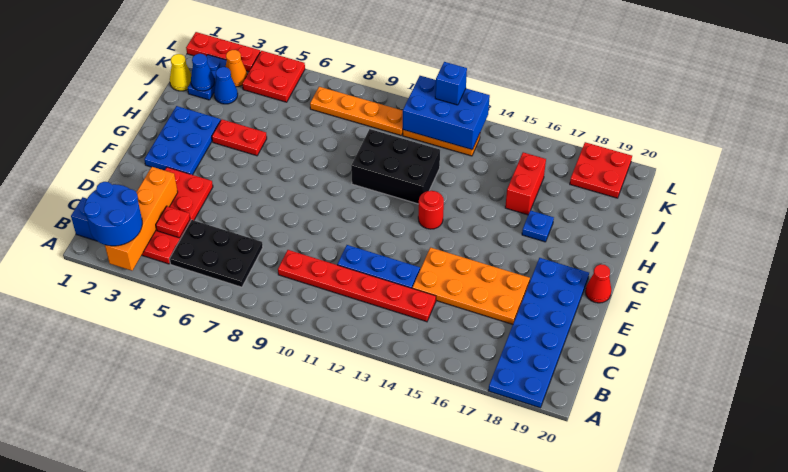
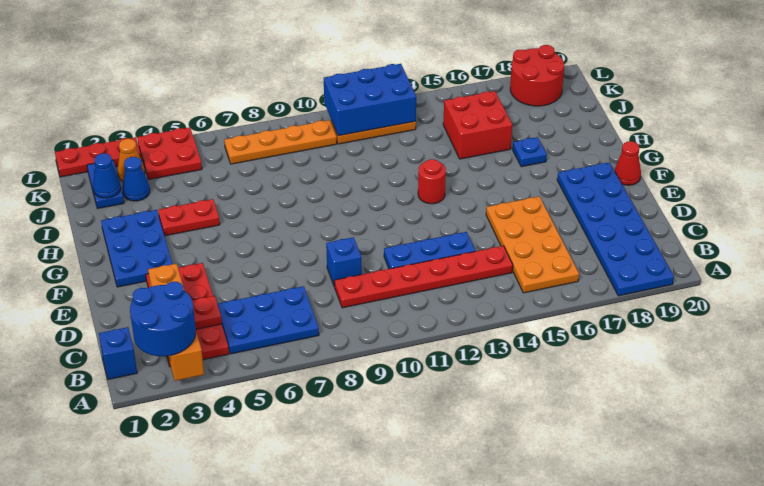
black 2x3 plate [169,220,263,287] -> blue 2x3 plate [217,286,319,354]
orange 2x4 plate [412,247,530,324] -> orange 2x4 plate turned to [486,197,579,293]
black 2x3 brick [351,129,440,204] -> none
red 1x2 brick [505,152,546,215] -> red 2x2 brick [443,91,512,159]
yellow 1x1 cone [170,54,191,91] -> none
red 2x2 plate [570,142,632,198] -> red 2x2 round brick [510,45,564,106]
blue 1x1 brick [435,62,467,105] -> blue 1x1 brick moved to [326,237,362,287]

